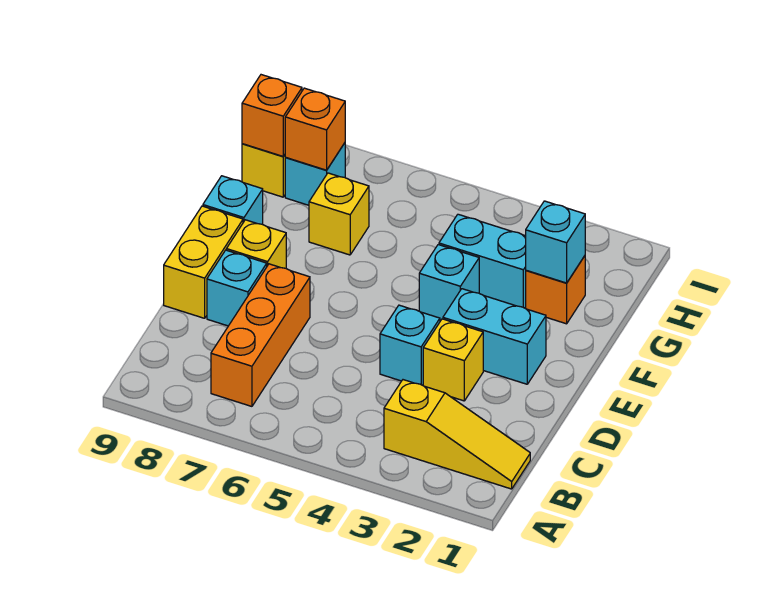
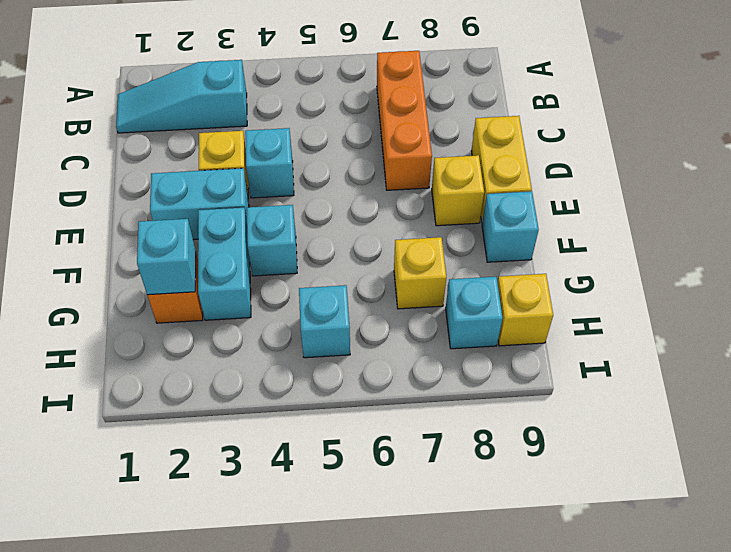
yellow 1x3 slope [384,380,530,489] -> cyan 1x3 slope [116,60,247,133]
cyan 1x1 brick [207,250,267,326] -> cyan 1x1 brick moved to [299,285,350,358]
cyan 1x2 brick [439,214,526,308] -> cyan 1x2 brick turned to [198,208,251,320]
orange 1x1 brick [285,88,345,170] -> none
orange 1x1 brick [242,75,302,156] -> none

